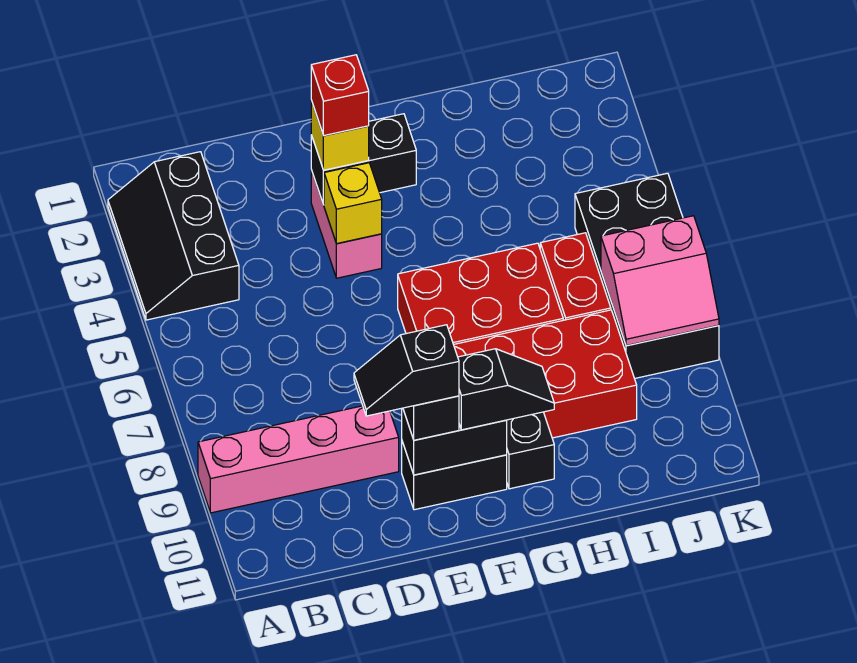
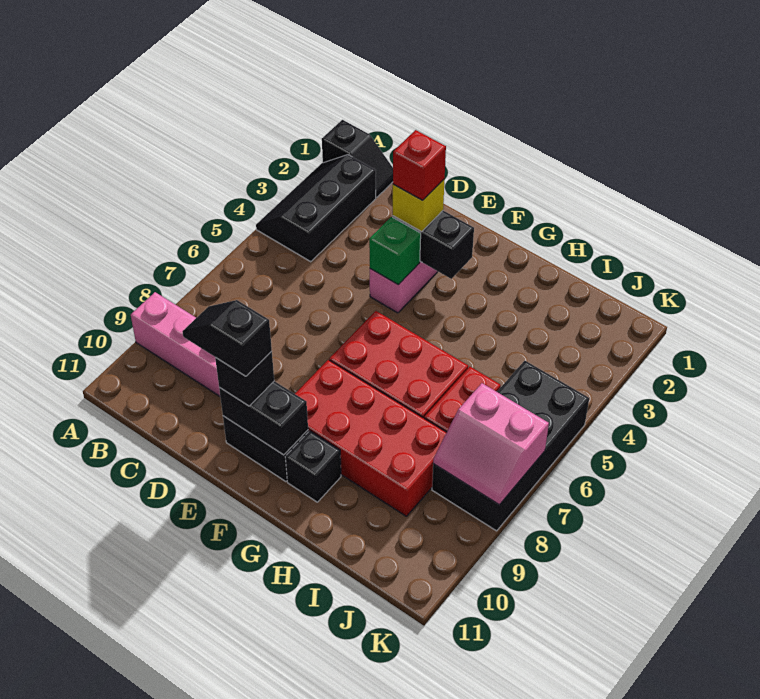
yellow 1x1 brick [324,163,382,244] -> green 1x1 brick [369,217,421,285]
black 1x2 slope [458,349,554,430] -> black 1x2 slope moved to [322,120,393,198]

